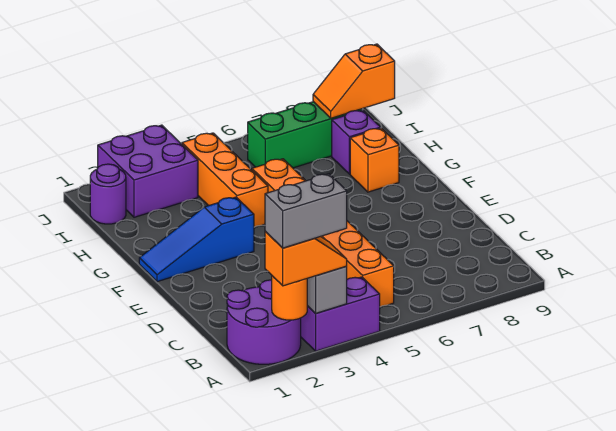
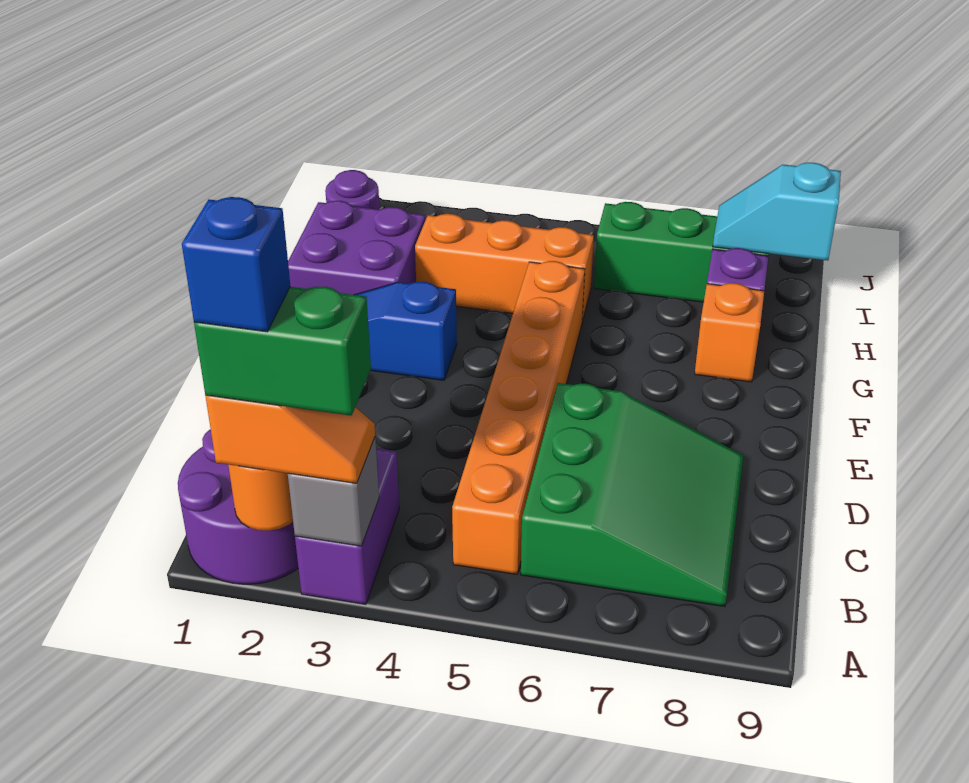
grey 1x2 brick [265,174,347,248] -> green 1x2 brick [194,287,371,416]
none -> blue 1x1 brick [182,197,290,332]
purple 1x2 brick [301,277,380,351] -> purple 1x2 brick turned to [295,449,399,604]
none -> green 3x3 slope [521,383,743,606]
orange 1x3 brick [182,133,268,227] -> orange 1x3 brick turned to [415,214,594,322]
purple 2x2 brick [98,125,198,217] -> purple 2x2 brick moved to [288,201,425,295]
orange 1x2 slope [313,44,395,118] -> cyan 1x2 slope [713,162,841,261]

